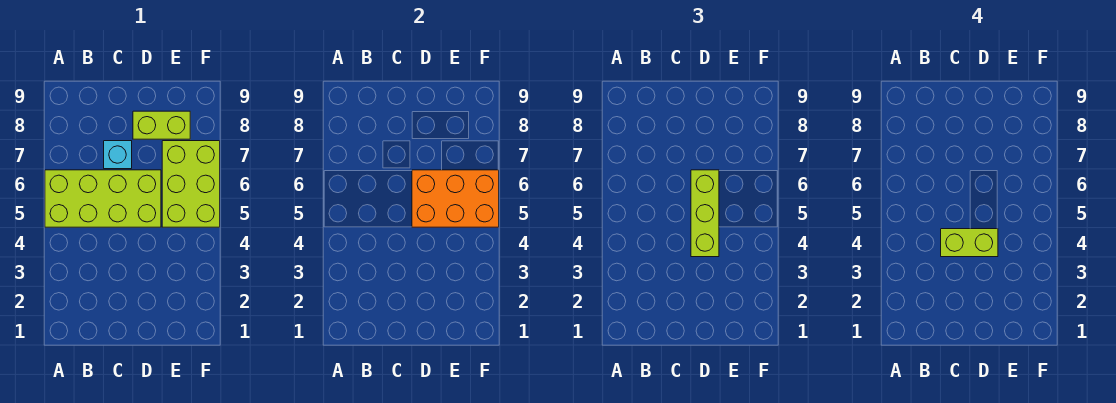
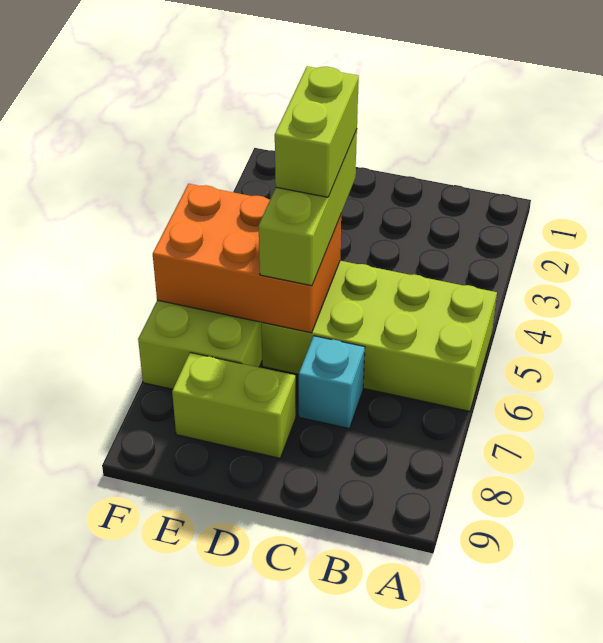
lime 1x2 brick [941,229,998,257] -> lime 1x2 brick turned to [275,66,359,197]

